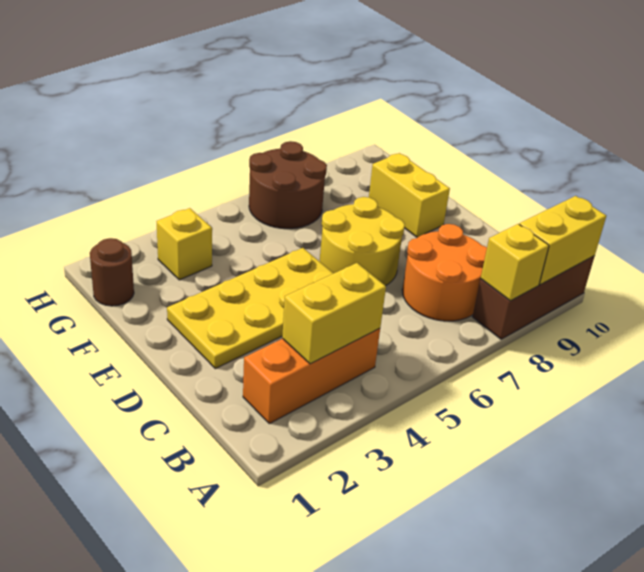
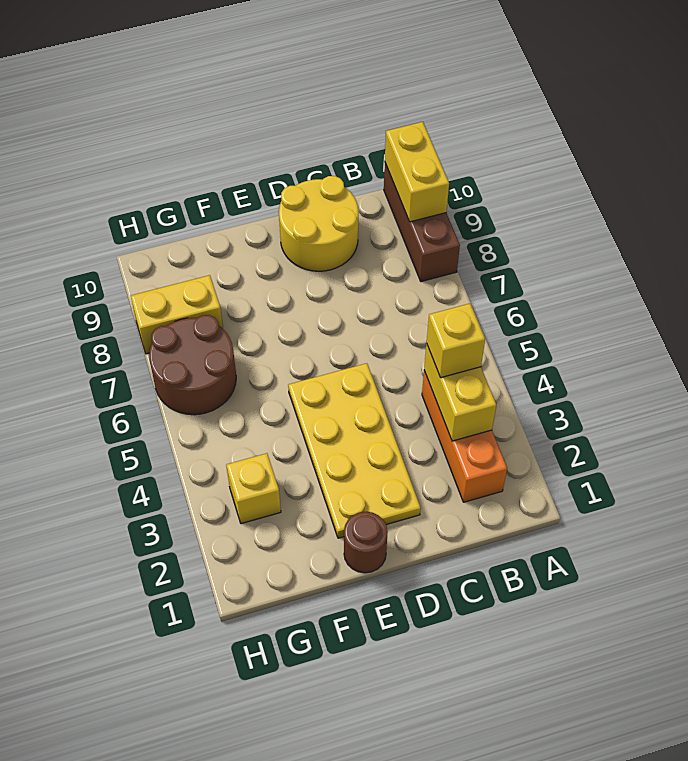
yellow 1x1 brick [481,224,549,301] -> yellow 1x1 brick moved to [427,304,485,378]
orange 2x2 round brick [402,224,487,321] -> none
yellow 2x2 round brick [320,197,405,286] -> yellow 2x2 round brick moved to [279,176,358,271]
yellow 1x2 brick [369,153,450,237] -> yellow 1x2 brick moved to [131,275,223,354]
brown 1x1 round brick [90,238,134,306] -> brown 1x1 round brick moved to [344,512,388,573]

